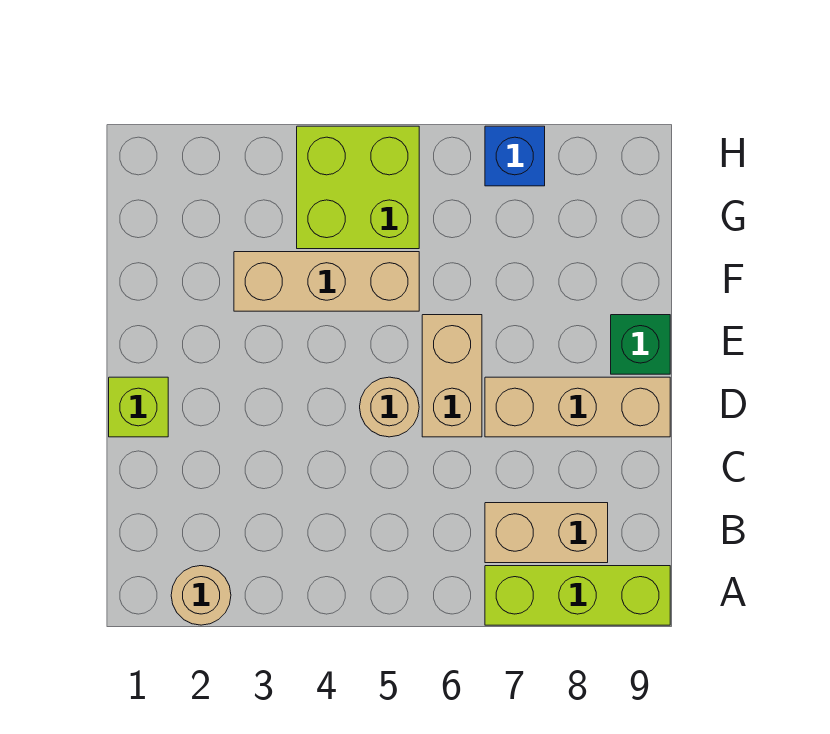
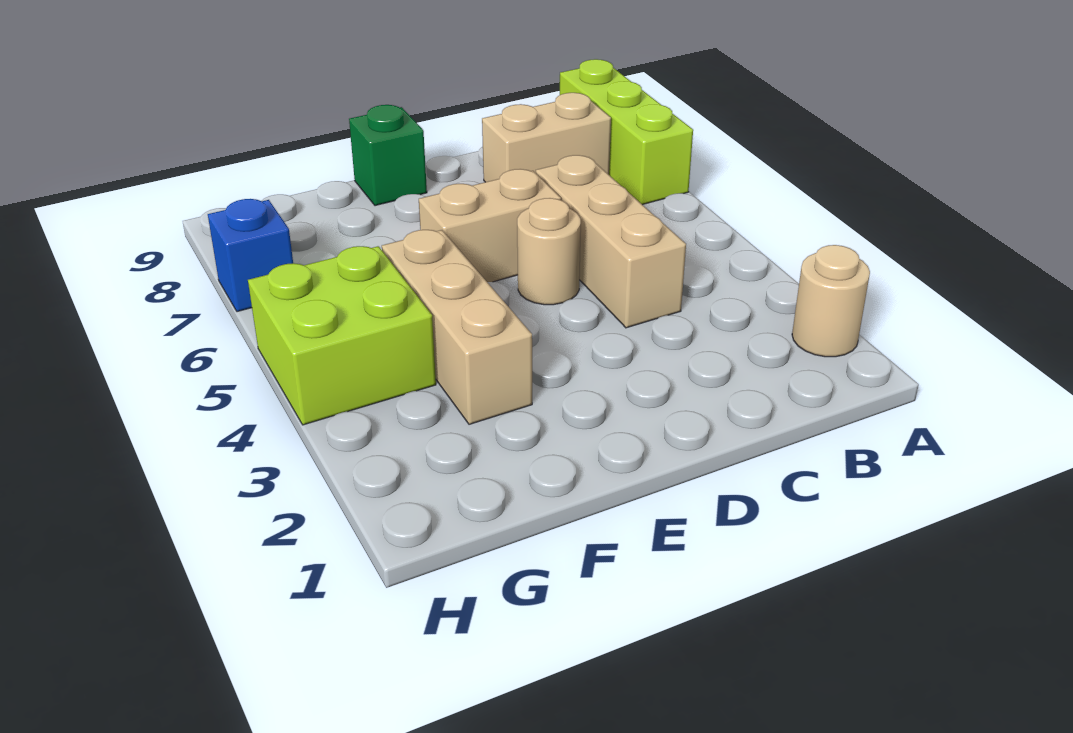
tan 1x2 brick [485,503,608,563] -> tan 1x2 brick turned to [482,93,611,182]
lime 1x1 brick [109,377,168,437] -> none
tan 1x3 brick [485,377,670,437] -> tan 1x3 brick moved to [536,155,686,328]

